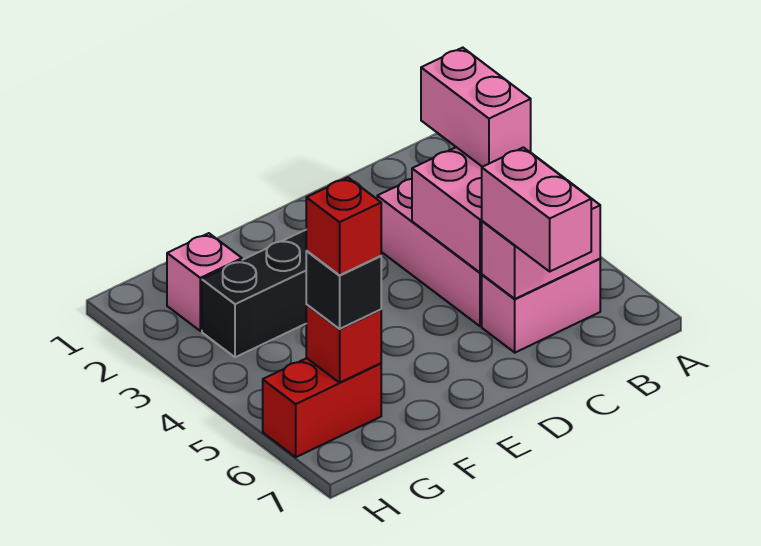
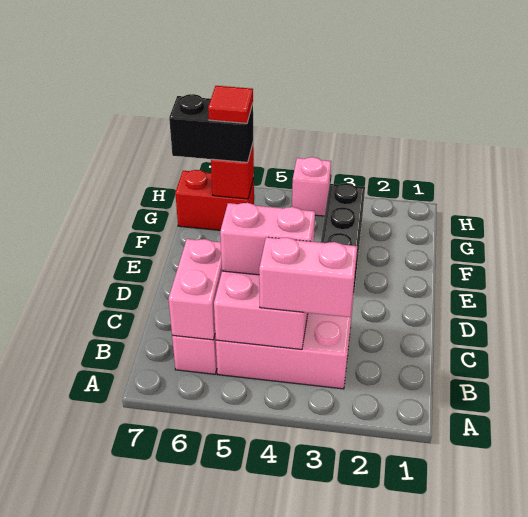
pink 1x2 brick [482,147,591,271] -> pink 1x2 brick moved to [220,203,315,275]
pink 1x1 brick [167,233,242,331] -> pink 1x1 brick moved to [292,157,331,216]
red 1x2 brick [263,358,381,457] -> red 1x2 brick turned to [175,170,254,230]
black 1x1 brick [306,251,381,329] -> black 1x2 brick [169,94,253,162]
red 1x1 brick [306,178,381,275] -> red 1x1 tile [208,86,253,123]

